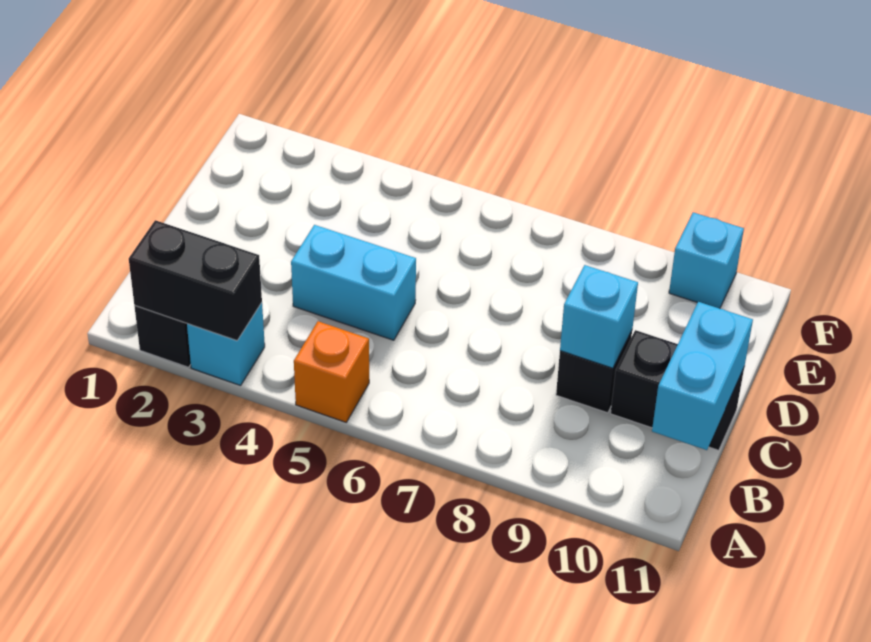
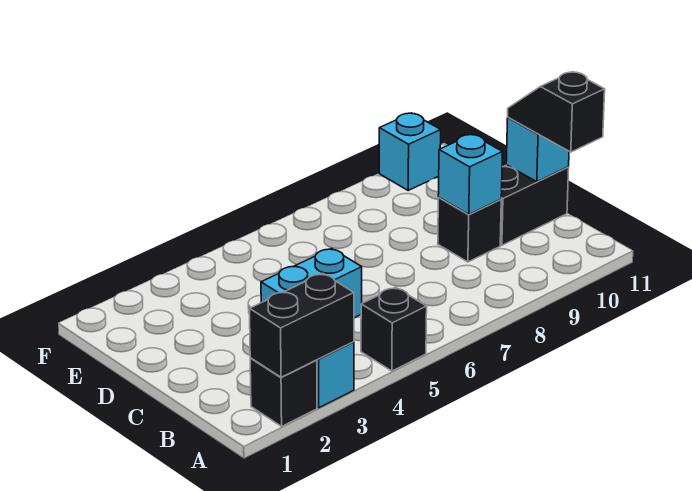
orange 1x1 brick [294,321,369,422] -> black 1x1 brick [361,287,427,371]
cyan 1x2 brick [652,302,753,450] -> cyan 1x1 brick [506,118,569,182]
none -> black 1x2 slope [508,72,605,152]

